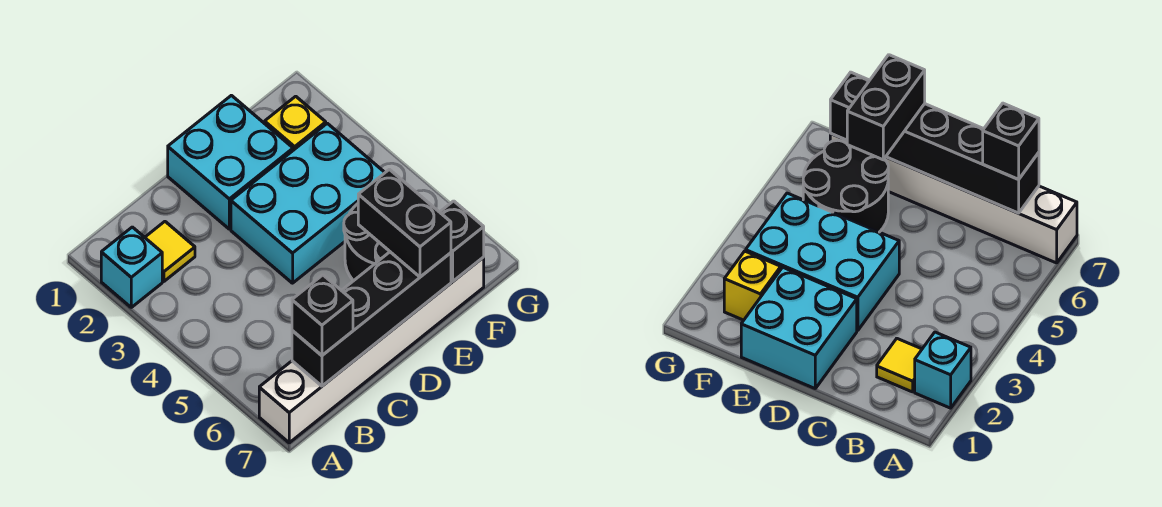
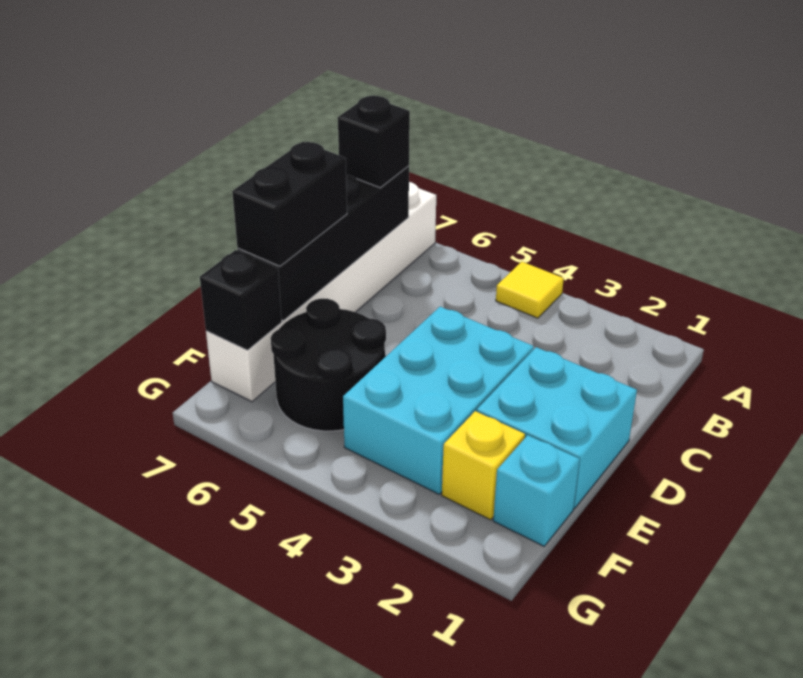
cyan 1x1 brick [101,227,162,307] -> cyan 1x1 brick moved to [493,435,580,546]
yellow 1x1 tile [145,222,195,281] -> yellow 1x1 tile moved to [496,262,564,318]
black 1x2 brick [358,169,451,277] -> black 1x2 brick turned to [232,142,347,266]

